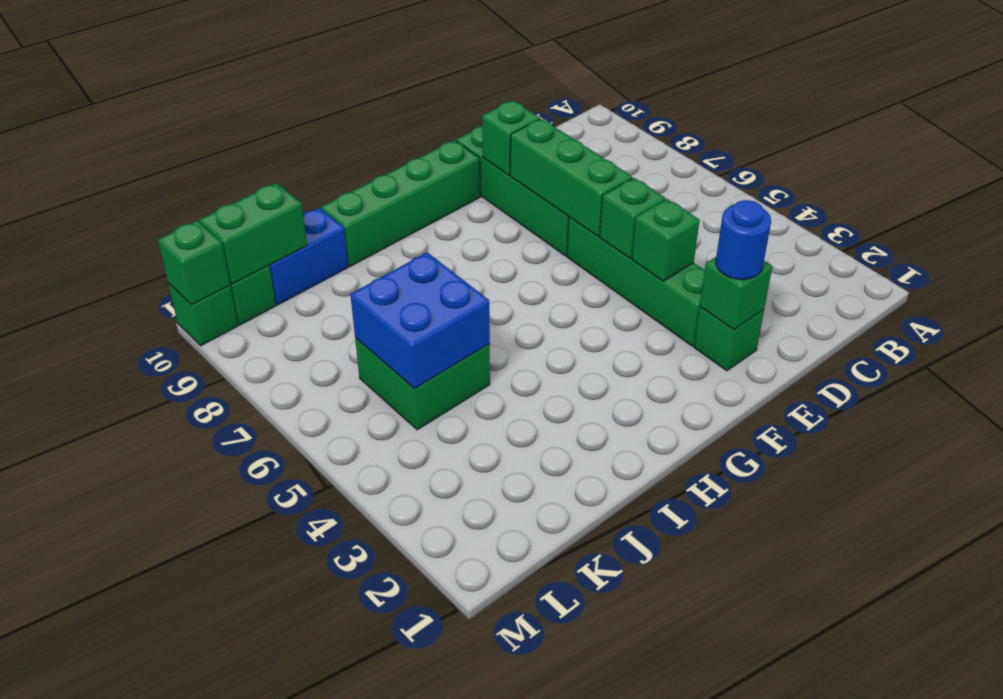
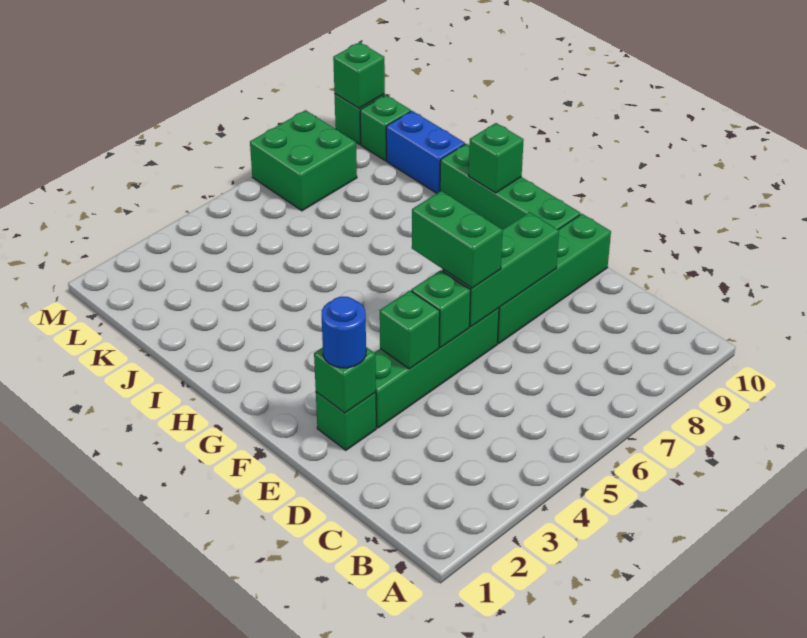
green 1x1 brick [482,100,540,175] -> green 1x1 brick moved to [469,123,524,193]
green 2x2 brick [355,338,490,430] -> green 2x2 brick moved to [250,110,357,211]
blue 2x2 brick [350,252,490,389] -> none
green 1x2 brick [199,183,307,284] -> green 1x2 brick moved to [412,191,503,288]

